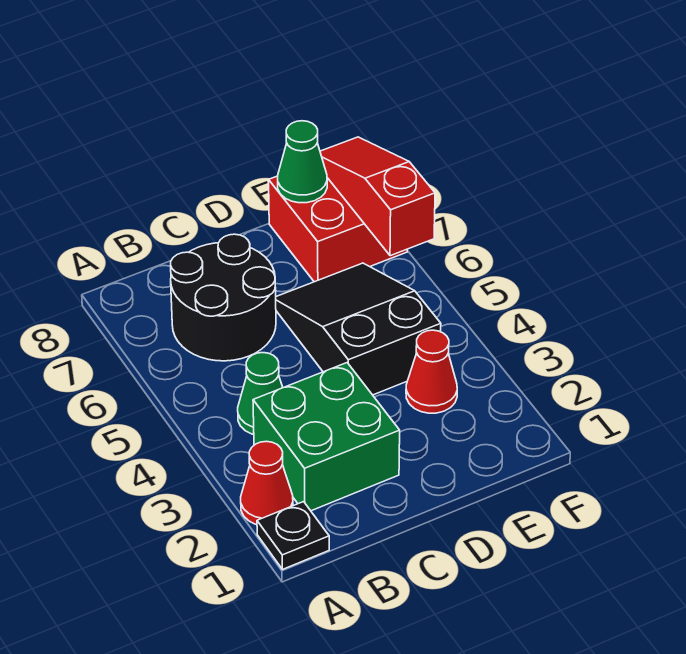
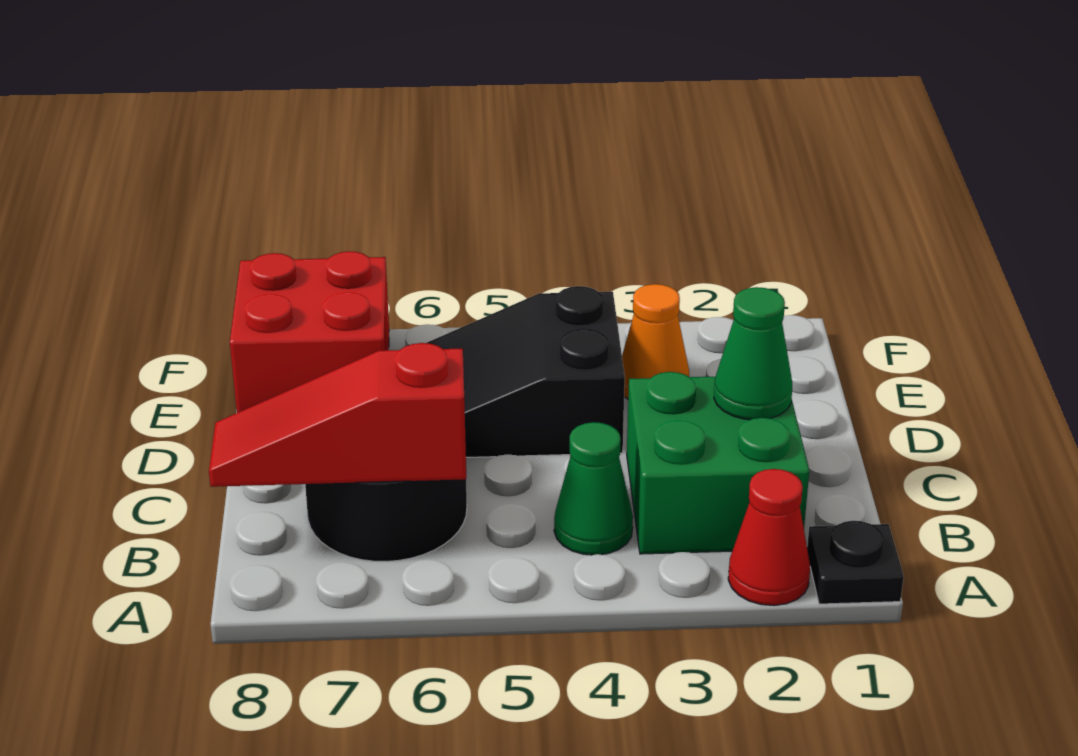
red 1x1 cone [406,330,457,413] -> orange 1x1 cone [622,284,689,399]
green 1x1 cone [278,121,327,203] -> green 1x1 cone moved to [714,287,792,420]
red 1x3 slope [320,137,435,256] -> red 1x3 slope moved to [209,343,466,487]

